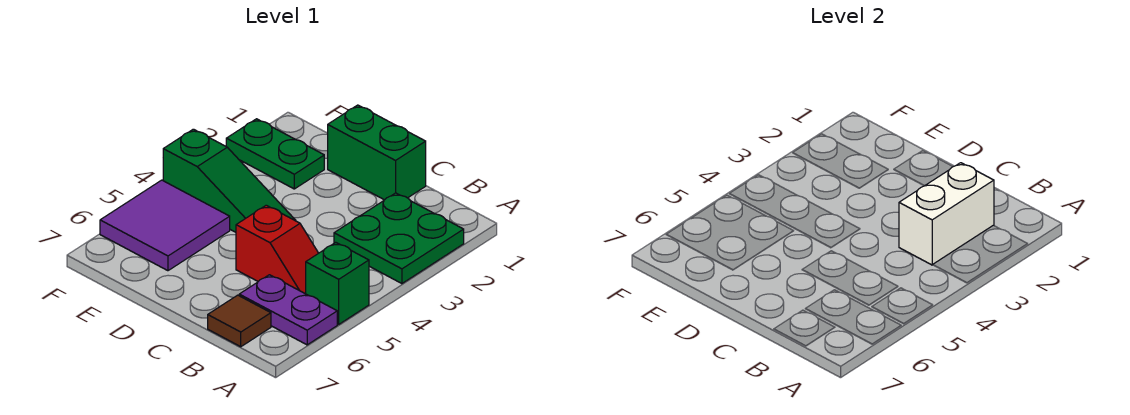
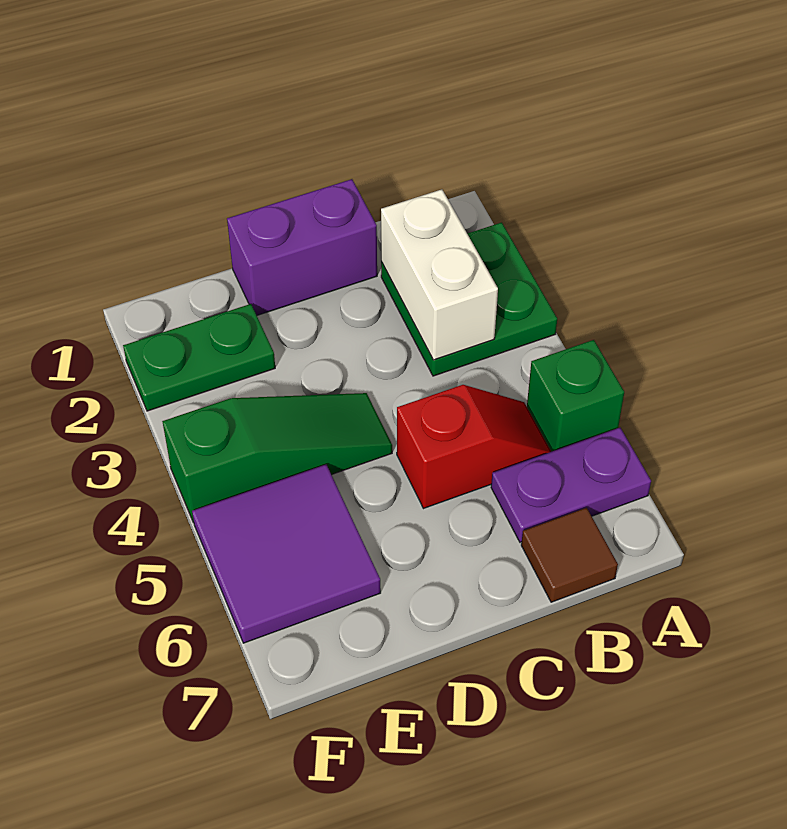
green 1x2 brick [328,105,426,200] -> purple 1x2 brick [227,179,377,315]

